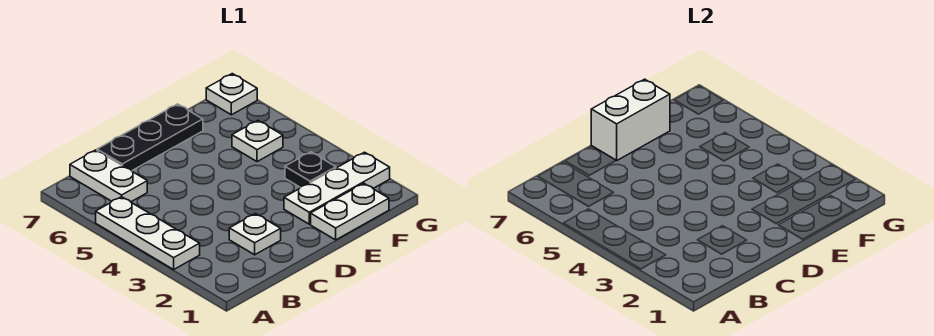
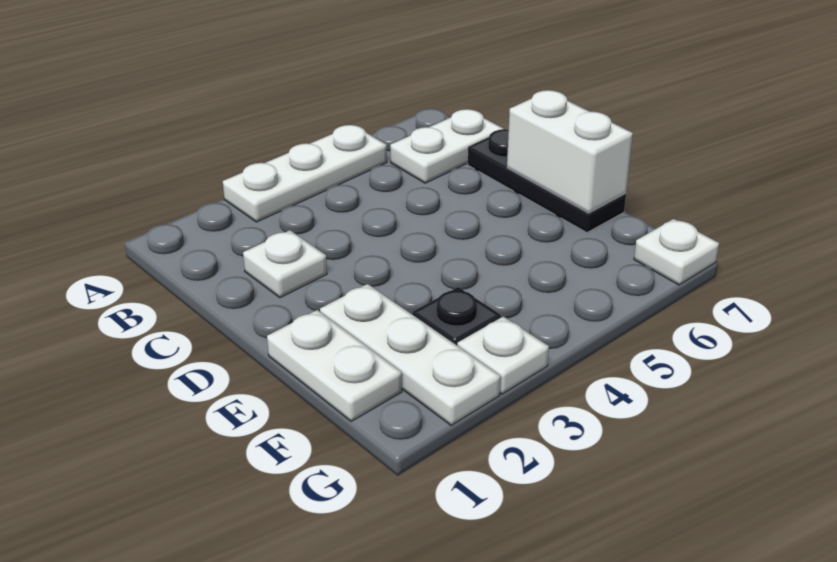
white 1x1 plate [232,120,283,162] -> white 1x1 plate moved to [457,316,549,394]

